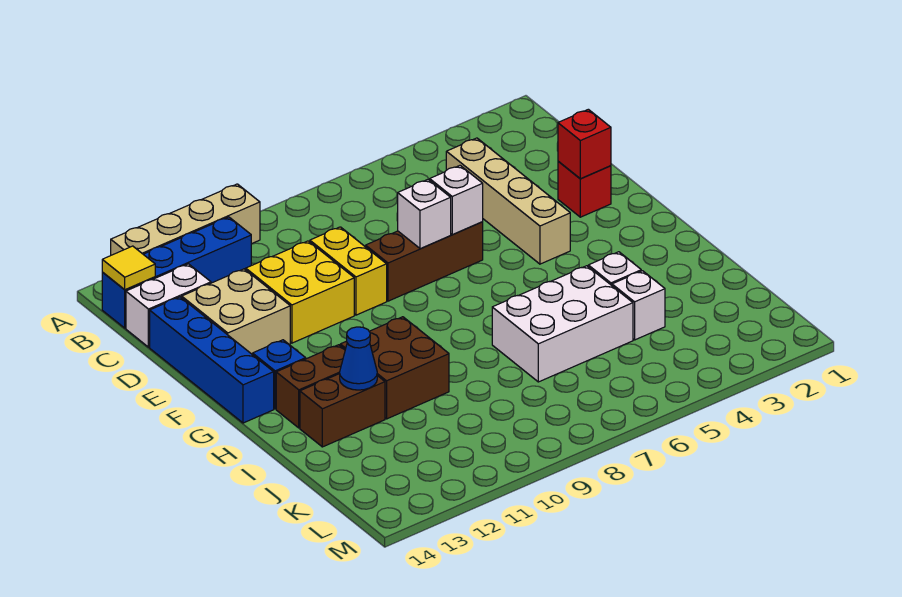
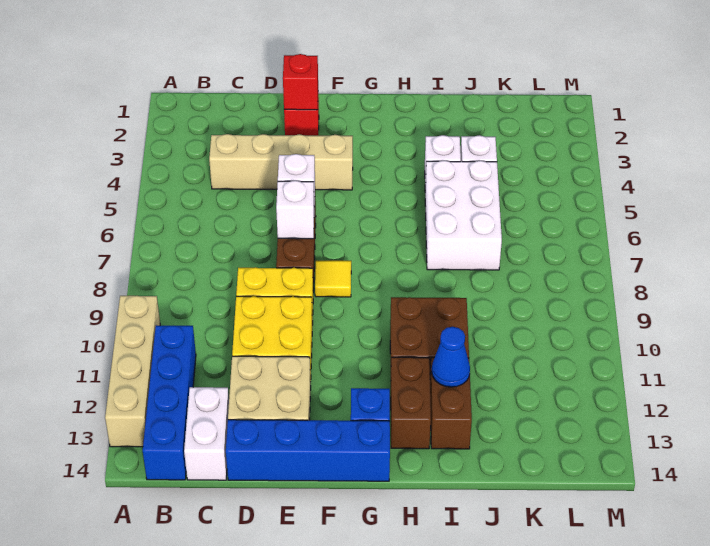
yellow 1x1 tile [102,246,155,290] -> yellow 1x1 tile moved to [315,261,351,297]

